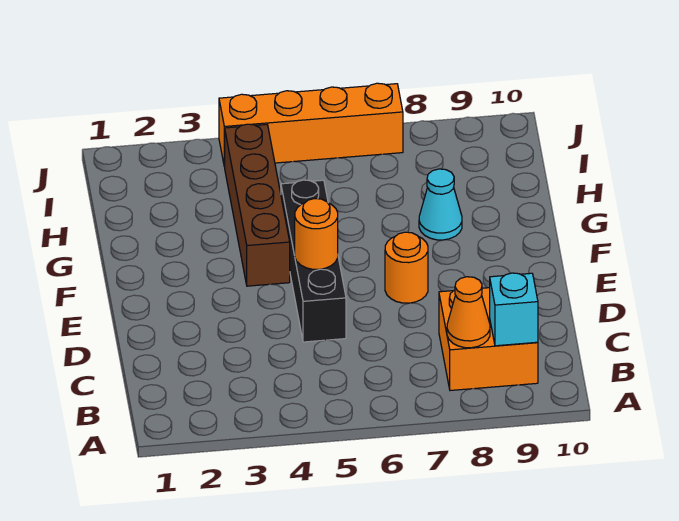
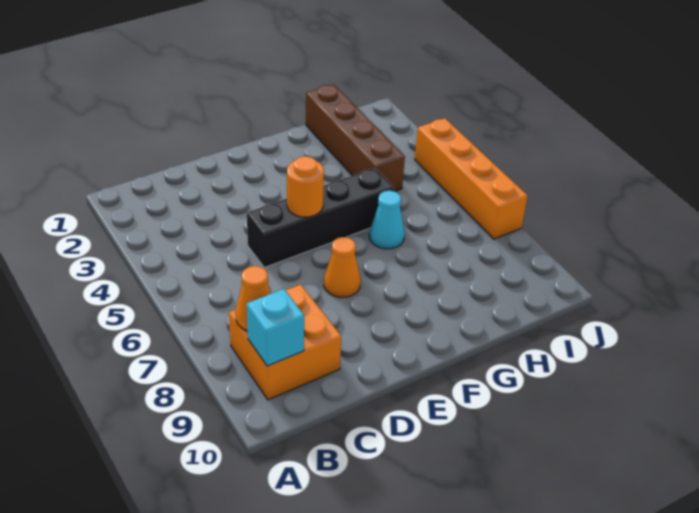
orange 1x1 round brick [385,232,428,303] -> orange 1x1 cone [324,237,361,297]
brown 1x4 brick [225,124,290,286] -> brown 1x4 brick turned to [306,84,405,191]
cyan 1x1 cone [419,169,462,240] -> cyan 1x1 cone moved to [369,191,405,249]

